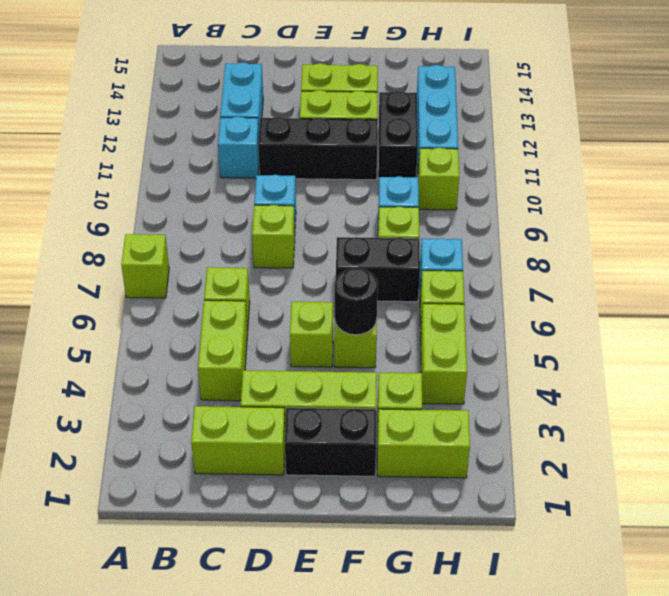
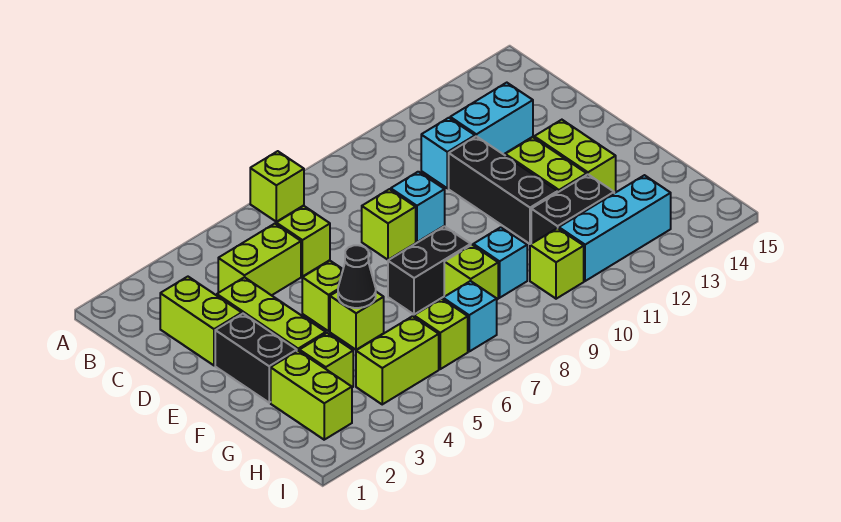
black 1x1 round brick [335,268,378,335] -> black 1x1 cone [338,245,376,308]
black 1x2 brick [336,237,420,302] -> black 1x2 brick turned to [388,226,471,314]

